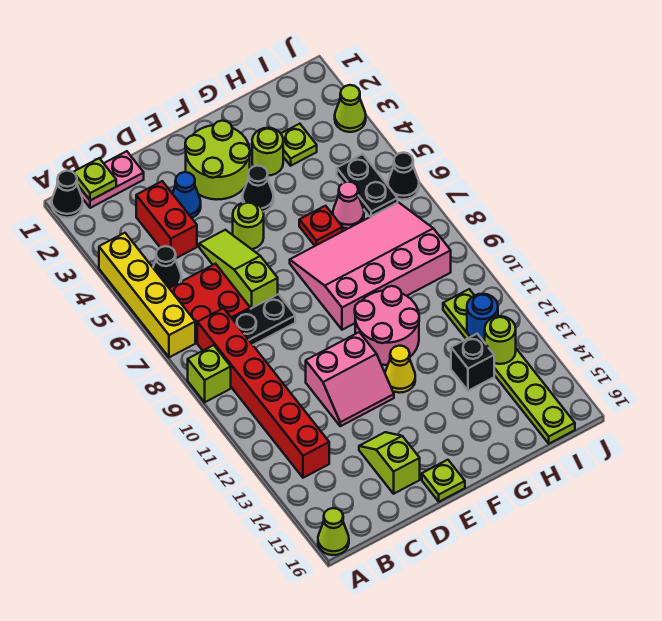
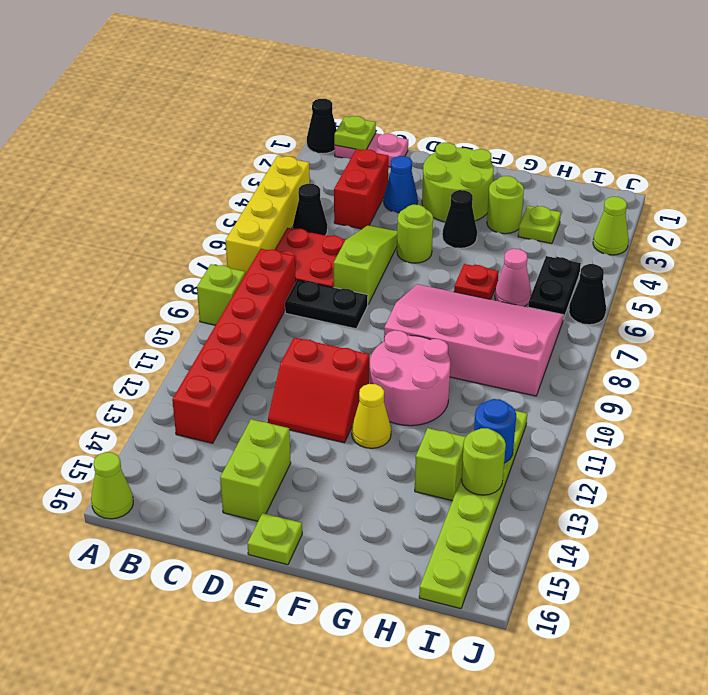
pink 2x2 slope [306,332,394,426] -> red 2x2 slope [268,337,370,443]
lime 1x2 slope [359,432,420,494] -> lime 1x2 brick [220,419,291,521]
black 1x1 brick [451,334,494,391] -> lime 1x1 brick [415,428,466,501]

